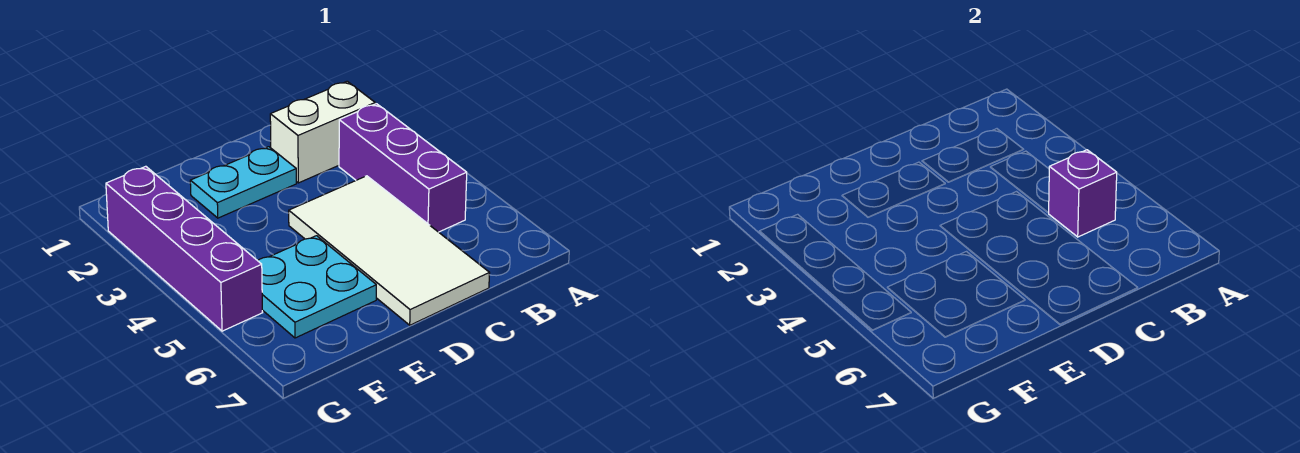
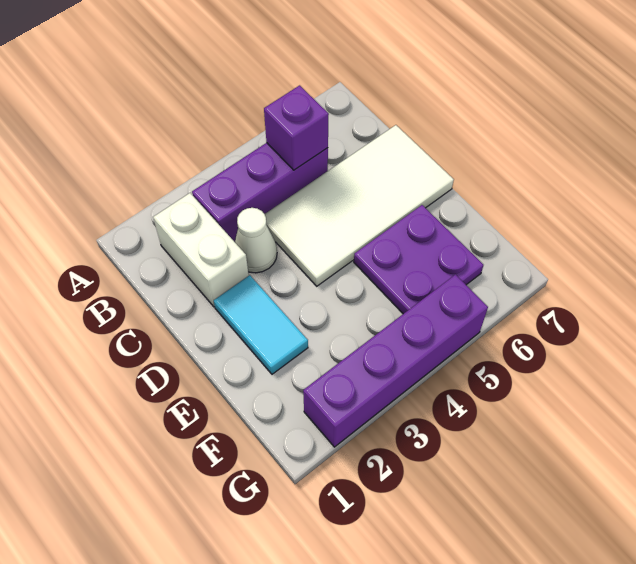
none -> white 1x1 cone [235,208,277,273]
cyan 1x2 plate [190,147,296,218] -> cyan 1x2 tile [214,275,308,374]
cyan 2x2 plate [258,236,376,338] -> purple 2x2 plate [354,205,483,314]

